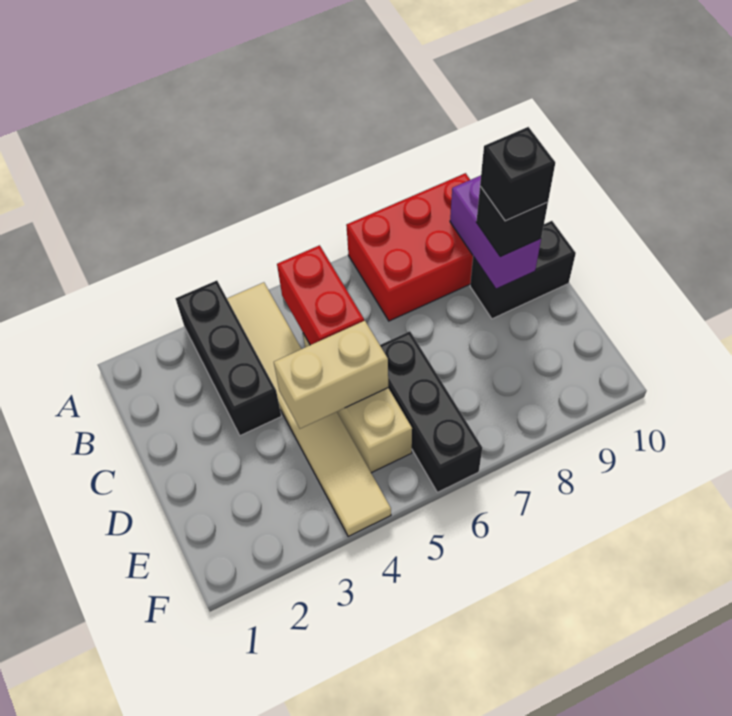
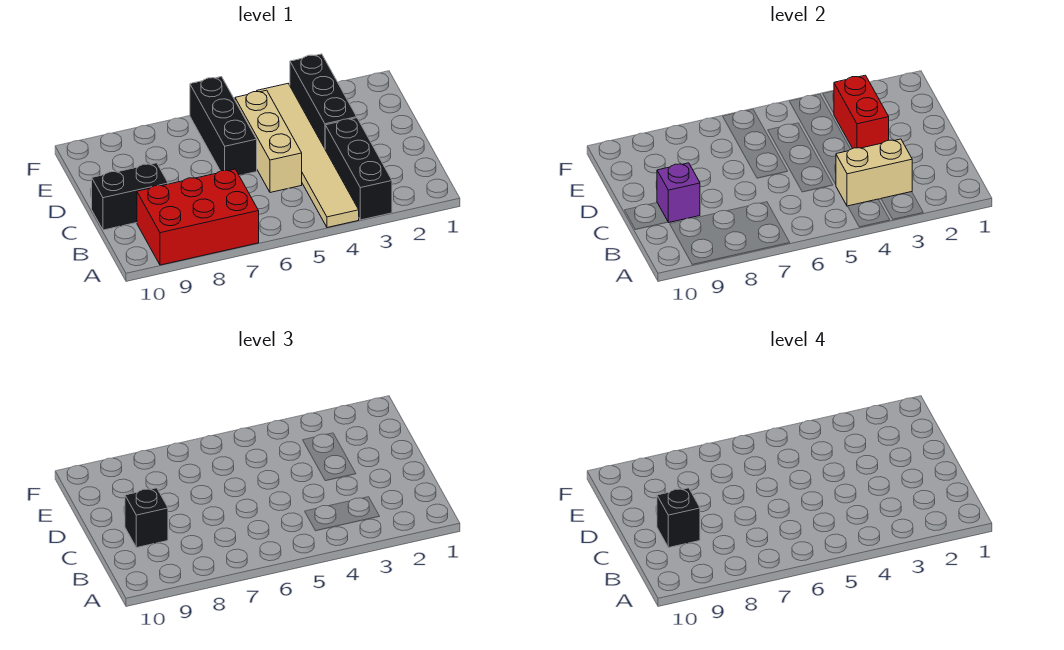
red 1x2 brick [277,245,364,345] -> red 1x2 brick moved to [834,75,889,148]
purple 1x2 brick [450,176,541,289] -> purple 1x1 brick [657,163,700,223]
none -> black 1x3 brick [290,54,357,148]
tan 1x2 brick [274,321,388,429] -> tan 1x2 brick moved to [836,139,912,206]

